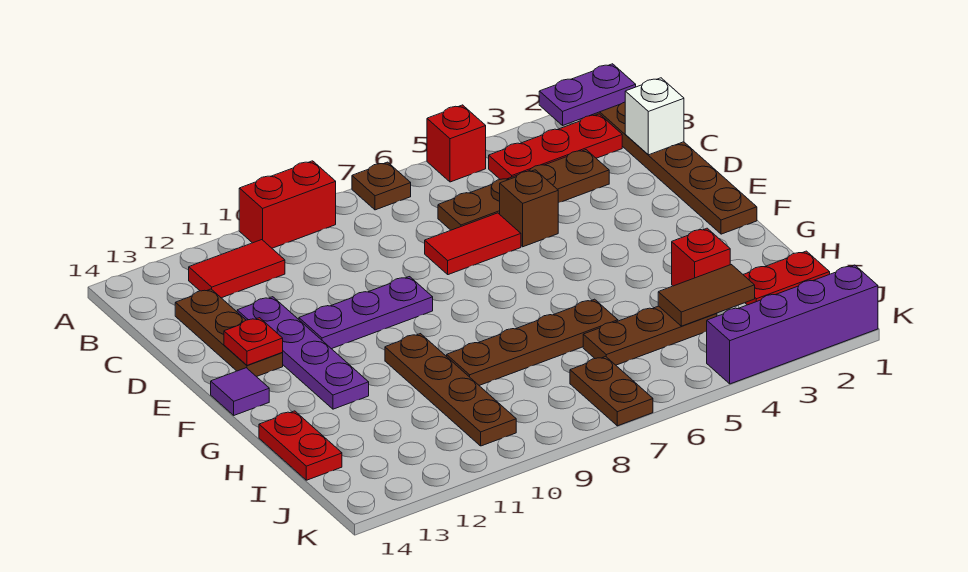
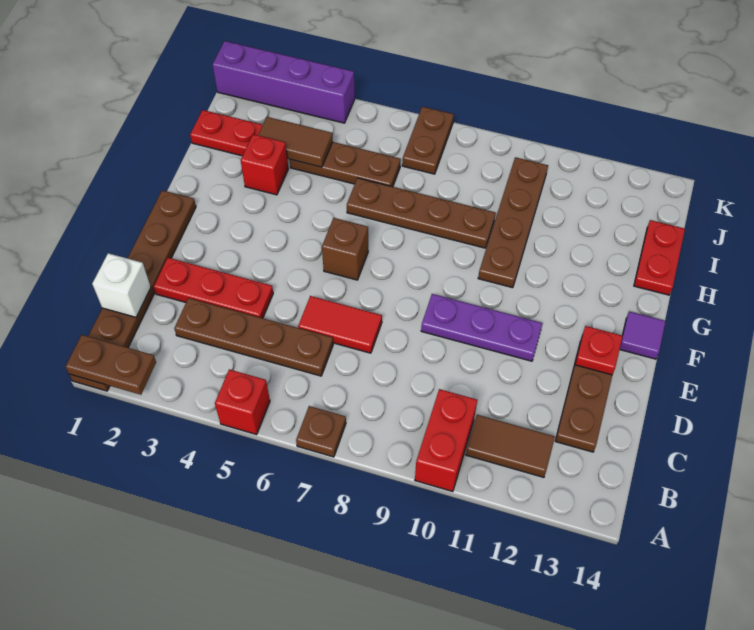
purple 1x2 plate [539,64,636,125] -> brown 1x2 plate [65,335,156,395]
red 1x2 brick [239,161,336,248] -> red 1x2 brick turned to [415,389,477,492]
red 1x3 plate [489,114,622,180] -> red 1x3 plate moved to [154,258,273,318]
red 1x2 tile [189,240,285,298] -> brown 1x2 tile [466,415,555,477]
brown 1x1 brick [500,170,558,247] -> brown 1x1 brick moved to [322,218,368,280]
purple 1x4 plate [237,297,369,409] -> none

